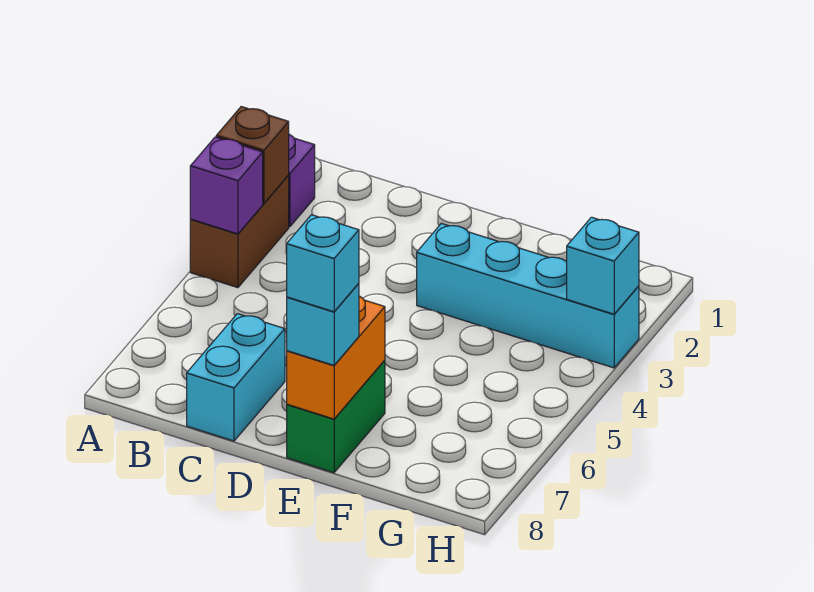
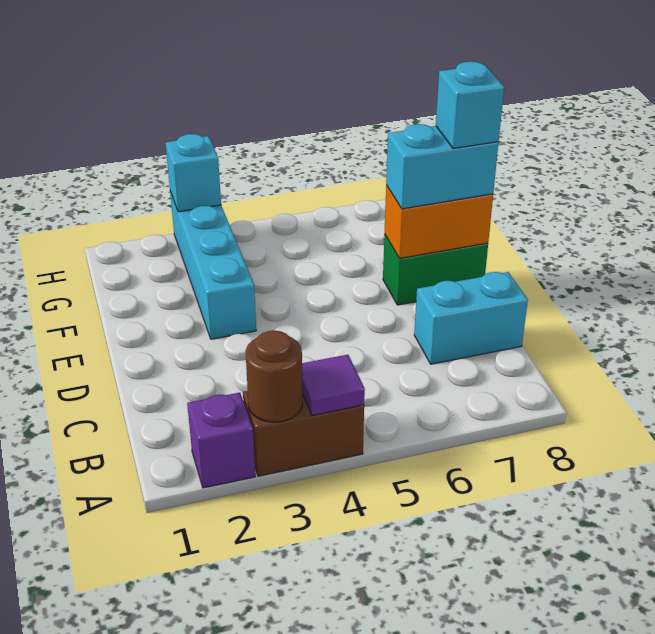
brown 1x1 brick [216,107,289,203] -> brown 1x1 round brick [246,331,303,422]
purple 1x1 brick [190,137,263,234] -> purple 1x1 tile [302,355,365,416]
cyan 1x1 brick [287,283,359,365] -> cyan 1x2 brick [386,124,499,209]

